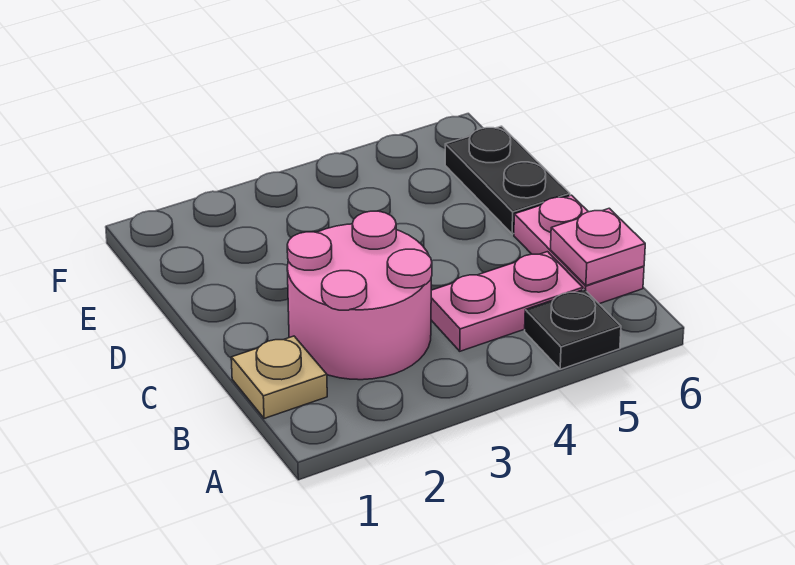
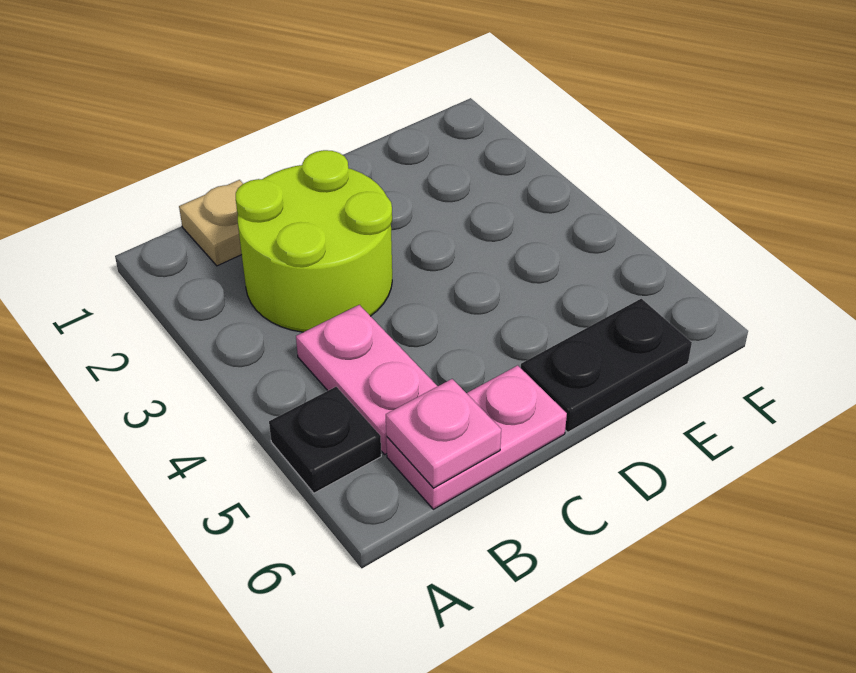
pink 2x2 round brick [287,211,432,380] -> lime 2x2 round brick [236,150,392,332]

